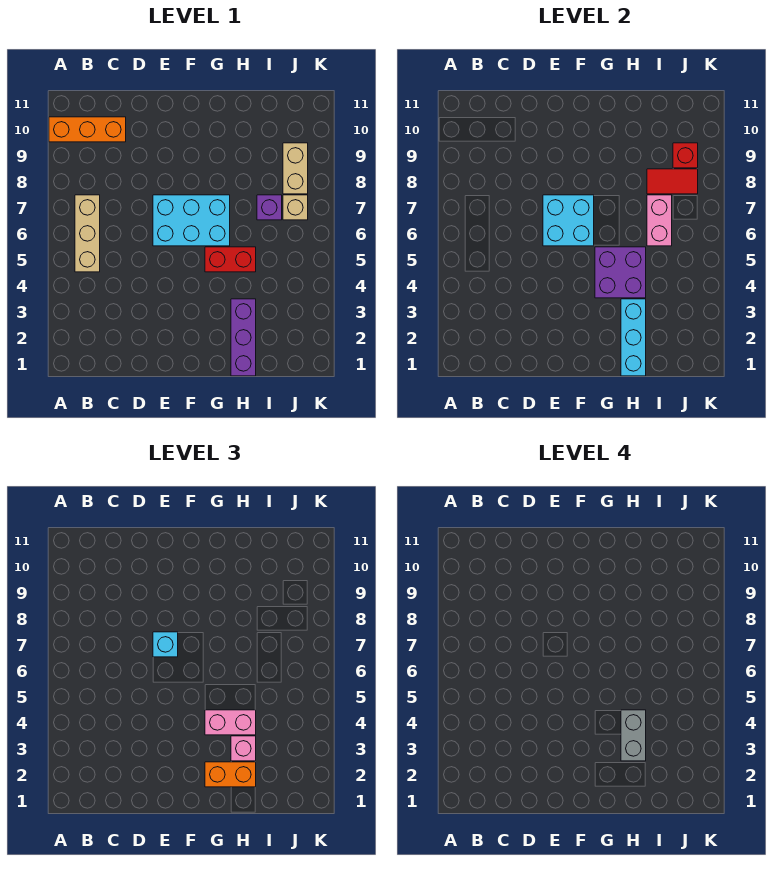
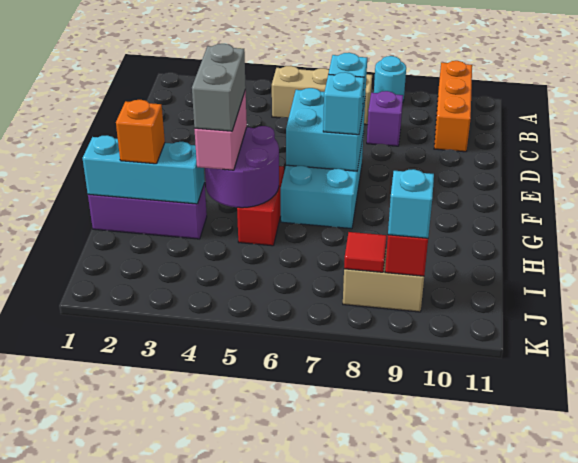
none -> cyan 1x1 round brick [374,56,406,101]
none -> cyan 1x1 brick [323,72,364,135]
orange 1x2 brick [205,762,256,787] -> orange 1x1 brick [116,100,165,164]
purple 2x2 brick [595,247,646,298] -> purple 2x2 round brick [205,126,279,208]
pink 1x1 brick [231,736,256,761] -> none
grey 1x2 brick [621,710,646,761] -> grey 1x2 brick turned to [192,44,246,131]
pink 1x2 brick [647,195,672,246] -> none
purple 1x1 brick [257,195,282,220] -> purple 1x1 brick moved to [367,91,403,146]
red 1x2 tile [647,169,698,194] -> red 1x1 tile [344,232,387,272]
tan 1x1 brick [283,195,308,220] -> none
none -> cyan 1x1 brick [388,169,434,238]

